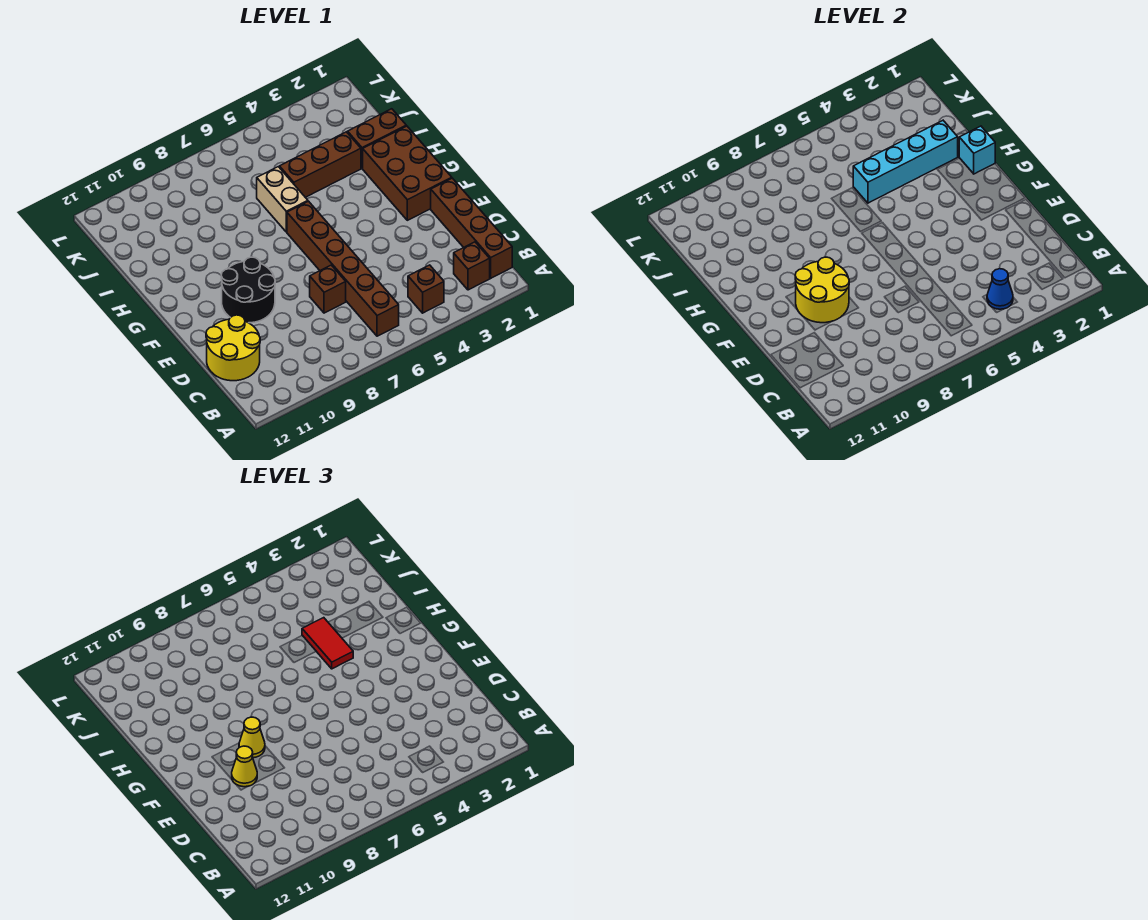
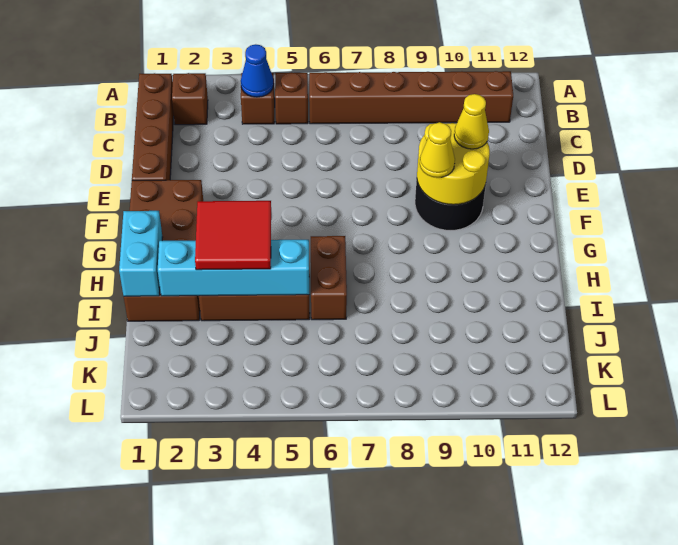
brown 1x6 brick [287,201,399,336] -> brown 1x6 brick turned to [309,71,513,124]
yellow 2x2 round brick [206,315,260,381] -> none
brown 1x1 brick [310,265,346,313] -> brown 1x1 brick moved to [275,72,308,124]
cyan 1x1 brick [959,126,995,174] -> cyan 1x2 brick [119,211,163,296]
red 1x2 tile [302,618,353,669] -> red 2x2 tile [195,201,271,270]
tan 1x2 brick [257,167,308,232] -> brown 1x2 brick [311,236,347,320]

